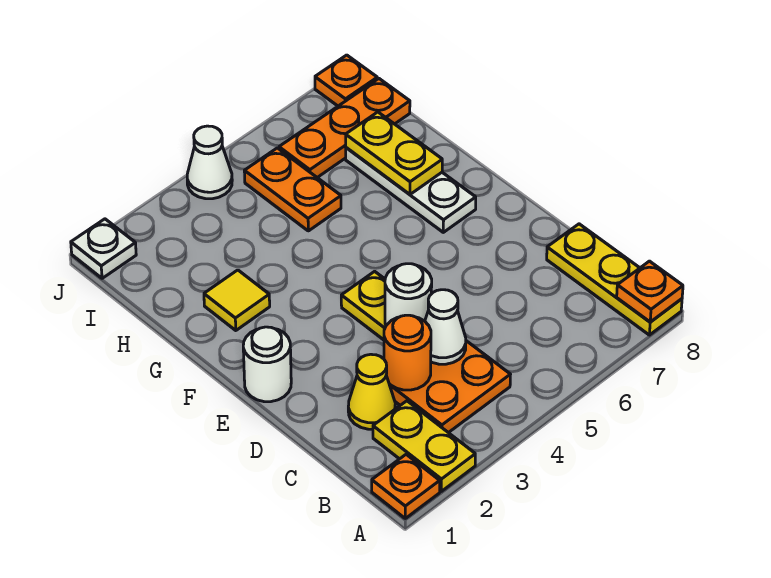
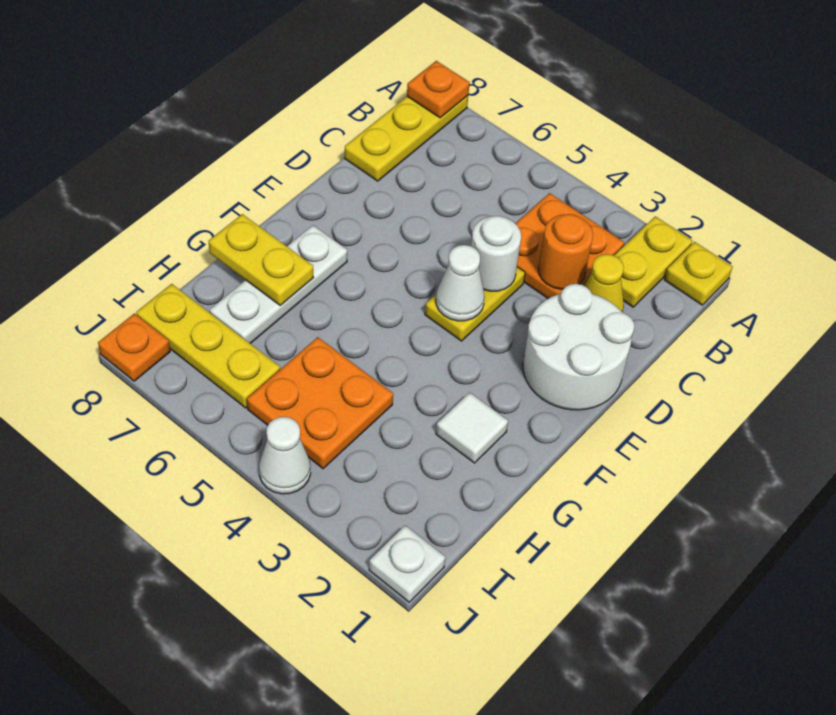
orange 1x1 plate [372,454,440,518] -> yellow 1x1 plate [664,242,733,305]
white 1x1 cone [425,290,466,364] -> white 1x1 cone moved to [436,245,485,321]
white 1x1 round brick [243,327,291,402] -> white 2x2 round brick [523,284,634,410]
yellow 1x1 tile [204,270,270,331] -> white 1x1 tile [436,392,508,463]
yellow 1x2 plate [346,112,442,194] -> yellow 1x2 plate turned to [208,214,314,306]
orange 1x2 plate [244,148,341,231] -> orange 2x2 plate [247,337,393,469]
orange 1x3 plate [279,79,410,177] -> yellow 1x3 plate [136,284,280,408]

